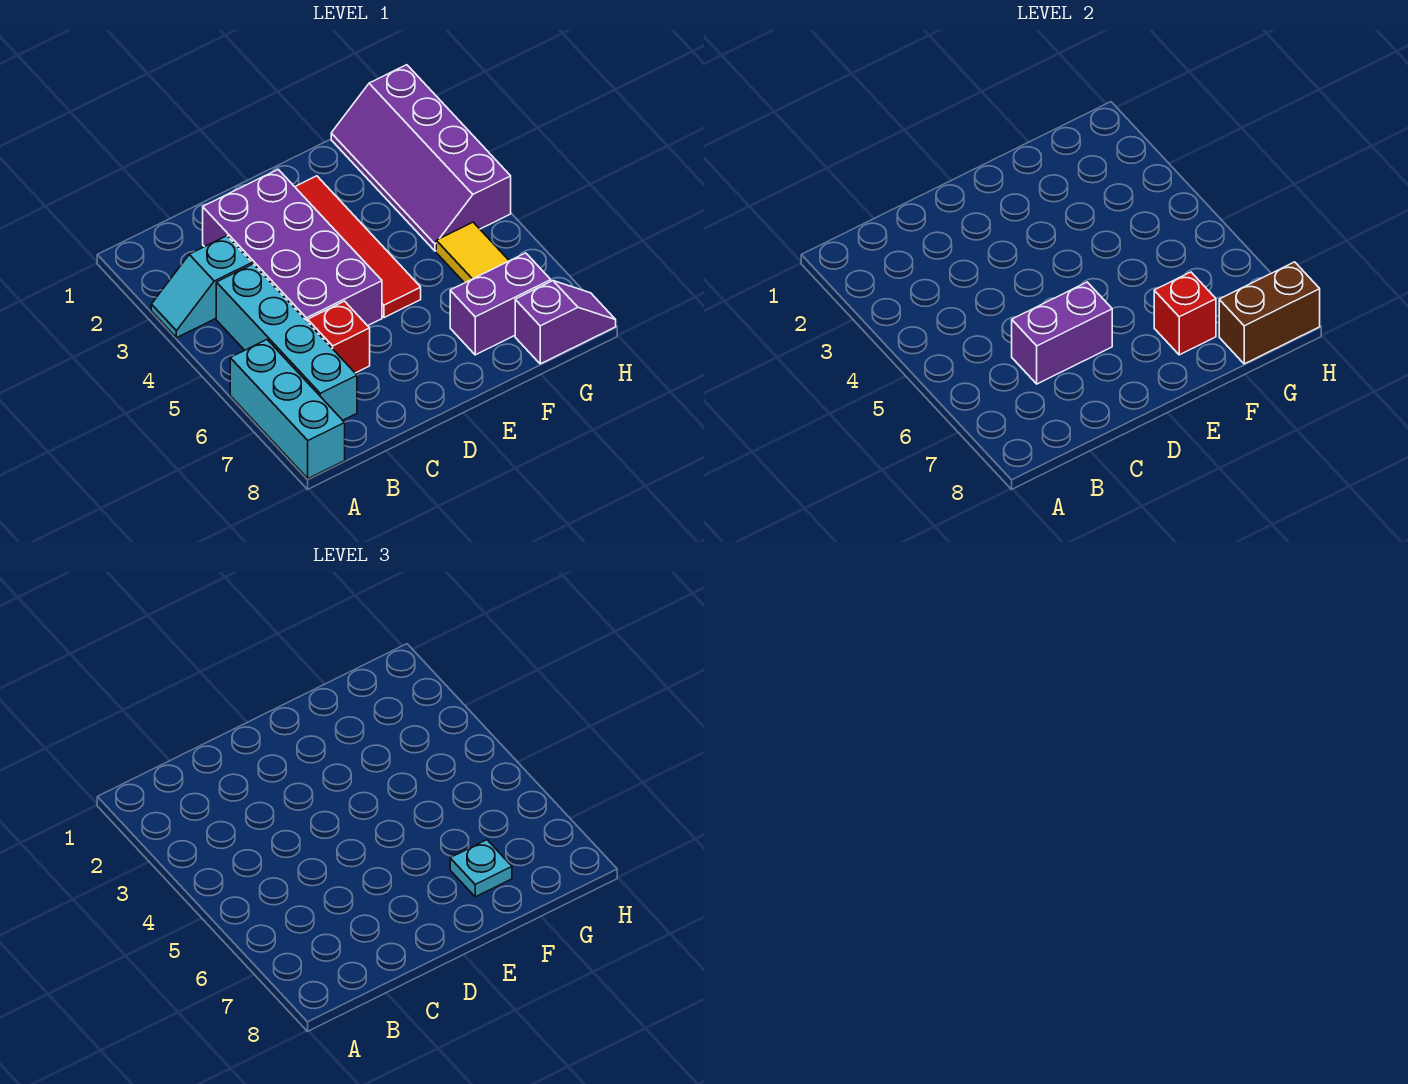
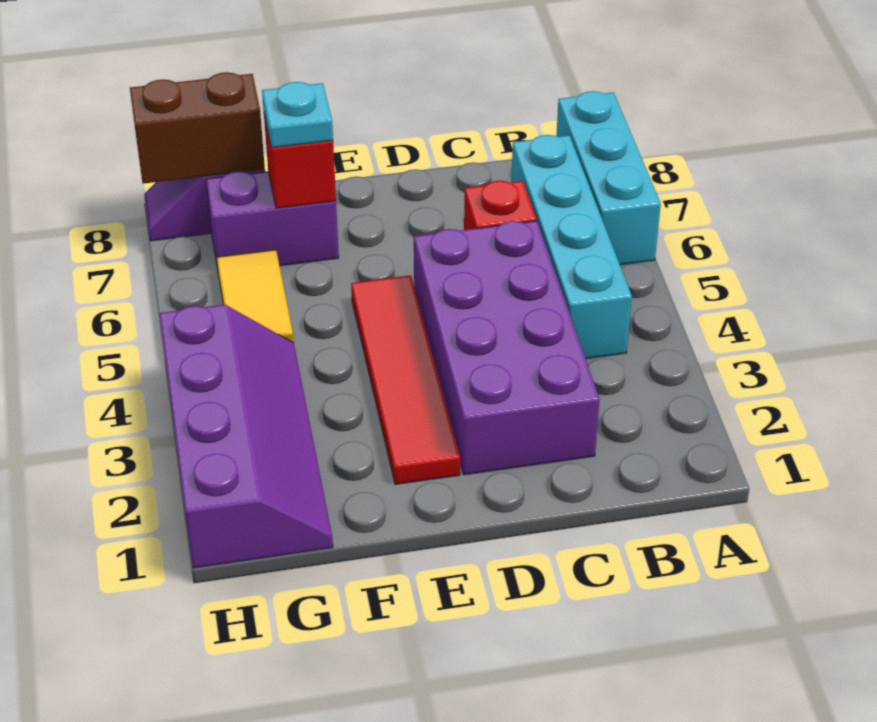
cyan 1x2 slope [151,236,252,338] -> none
purple 1x2 brick [1012,282,1112,384] -> none

